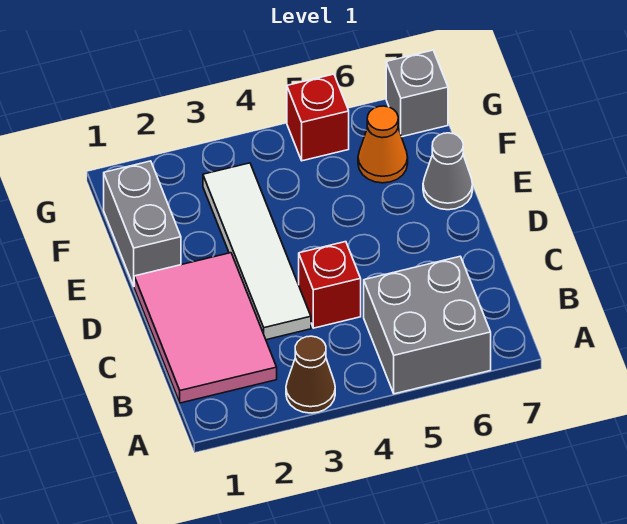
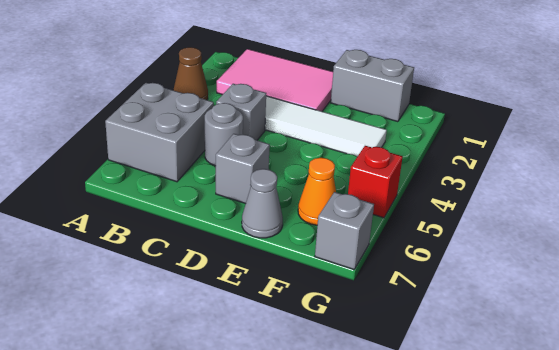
red 1x1 brick [299,242,361,328] -> grey 1x1 brick [216,84,266,140]
none -> grey 1x1 round brick [205,103,243,166]
none -> grey 1x1 brick [216,134,270,204]

